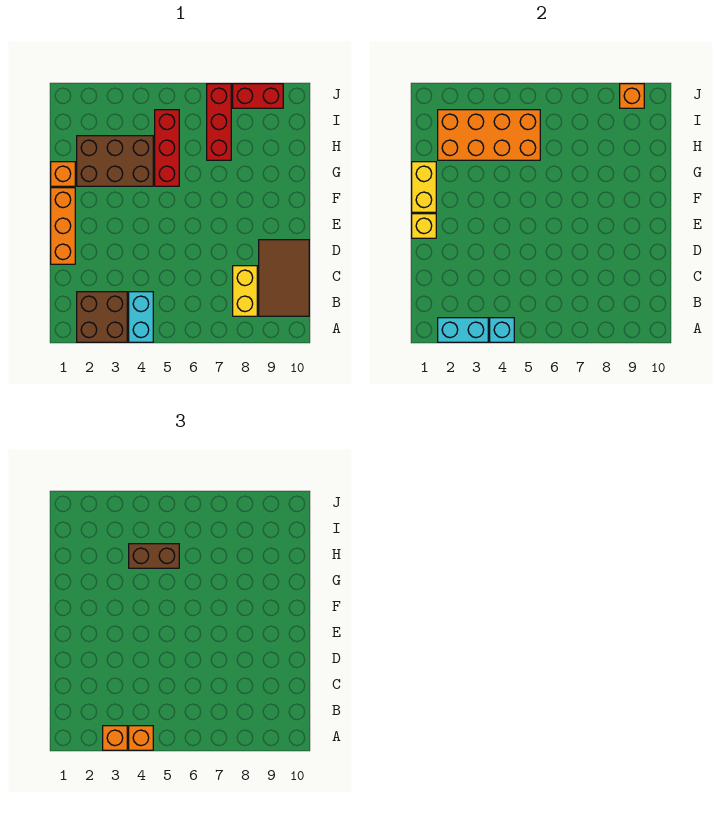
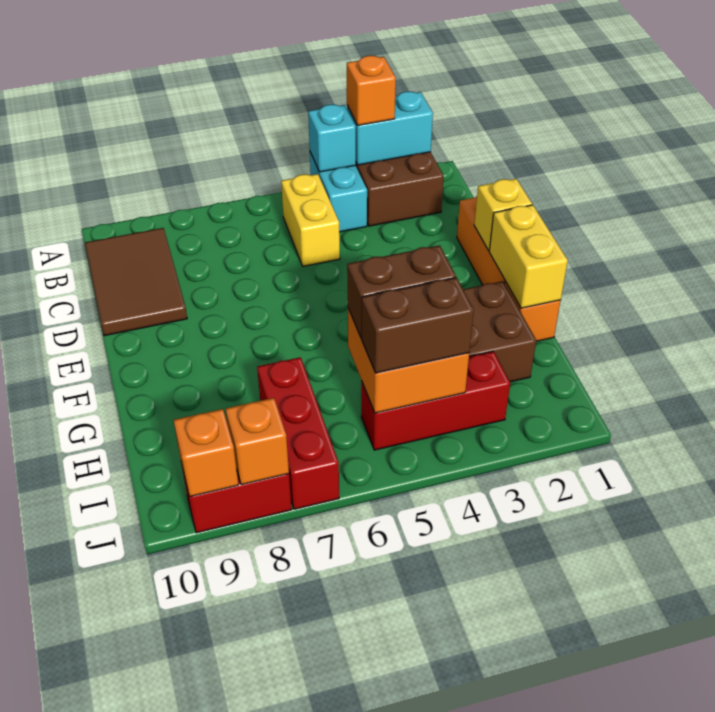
orange 1x1 brick [129,726,153,750] -> orange 1x1 brick moved to [226,398,289,485]
yellow 1x2 brick [233,266,257,316] -> yellow 1x2 brick moved to [281,174,340,266]
red 1x3 brick [155,110,179,186] -> red 1x3 brick turned to [361,351,510,450]
orange 2x4 brick [438,110,540,160] -> orange 2x2 brick [348,309,469,413]
none -> brown 1x2 brick [362,278,474,373]

